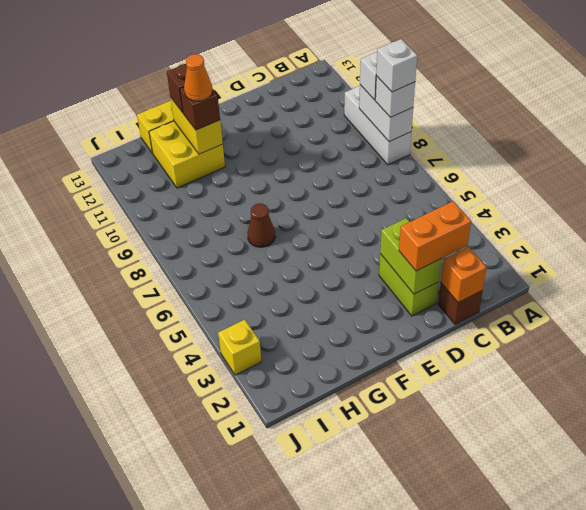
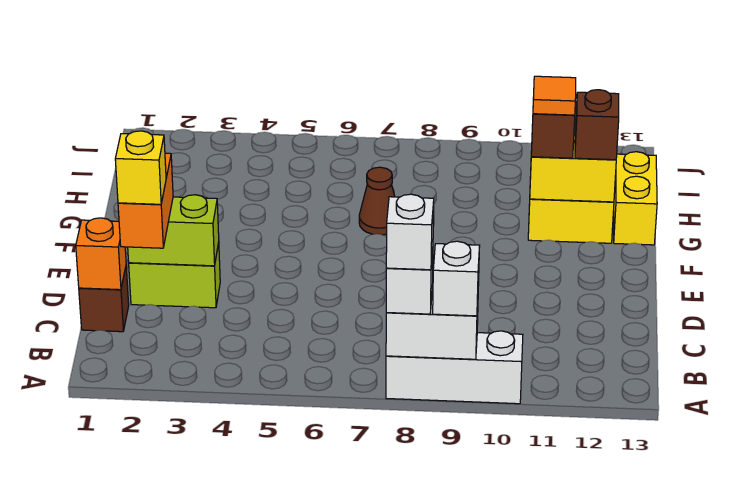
orange 1x1 cone [184,54,212,101] -> orange 1x1 tile [533,76,576,115]
yellow 1x1 brick [218,320,261,375] -> yellow 1x1 brick moved to [115,131,166,204]

